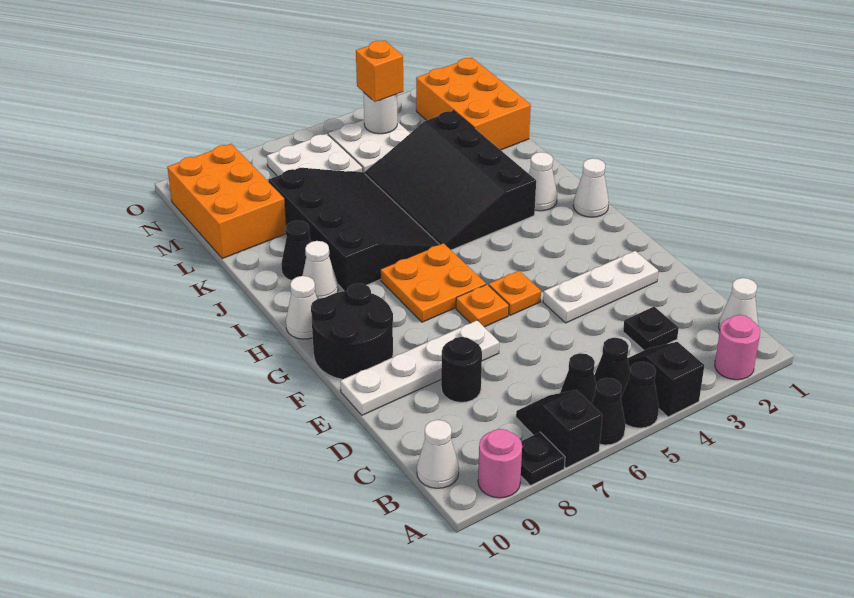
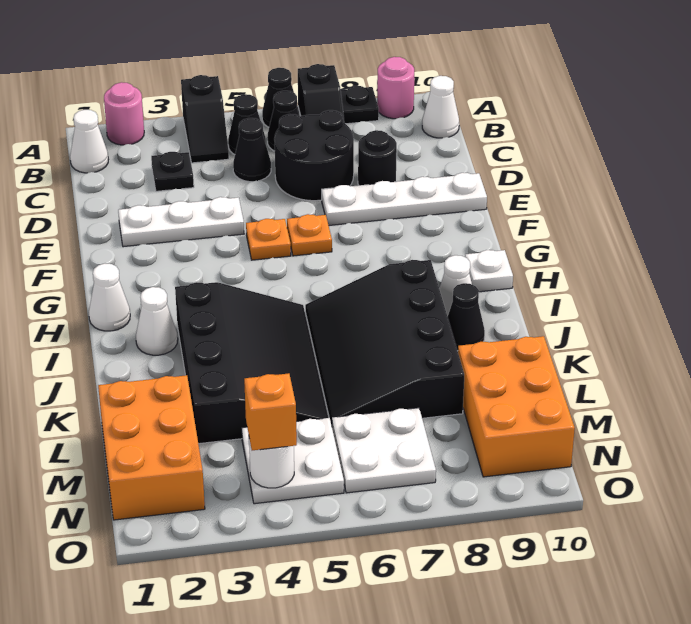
black 1x1 cone [621,362,659,428] -> black 1x1 cone moved to [233,118,271,182]
black 2x2 round brick [311,283,393,379] -> black 2x2 round brick moved to [274,110,354,201]
orange 2x2 plate [380,243,486,322] -> none
white 1x1 cone [286,276,317,339] -> white 1x1 plate [465,250,513,292]

